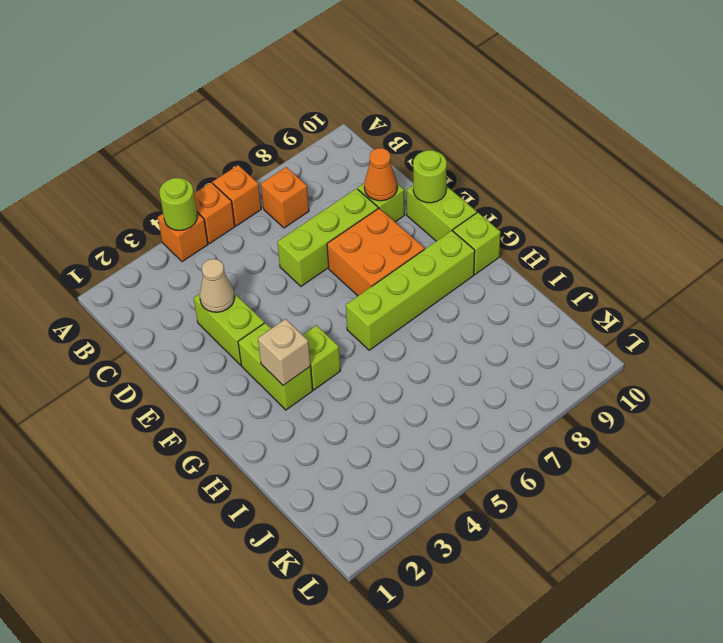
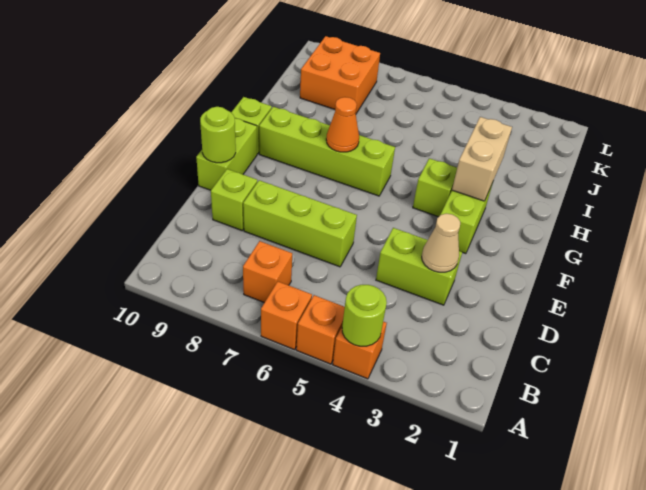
lime 1x2 brick [194,293,264,365] -> lime 1x2 brick turned to [376,228,462,305]
orange 1x1 cone [364,148,397,201] -> orange 1x1 cone moved to [326,97,359,152]
orange 2x2 brick [327,208,424,296] -> orange 2x2 brick moved to [300,36,380,114]
tan 1x1 brick [258,319,310,385] -> tan 1x2 brick [452,117,512,201]

